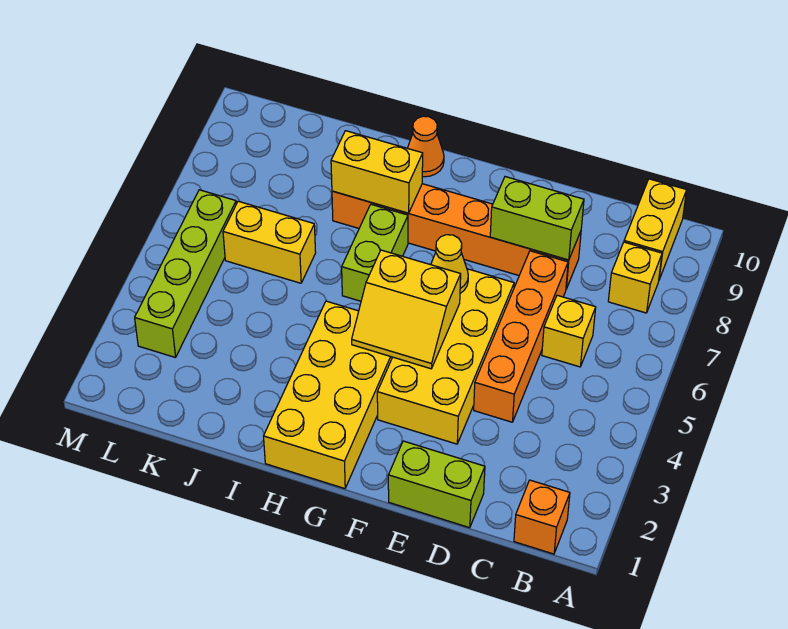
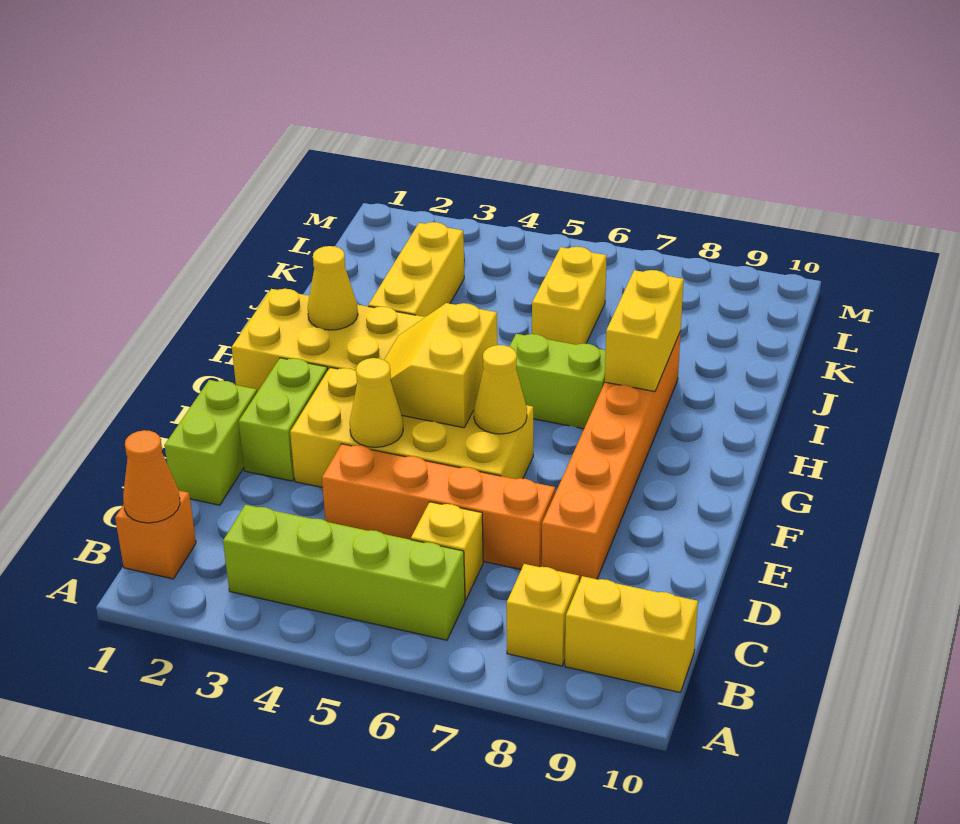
lime 1x2 brick [490,177,584,260] -> lime 1x2 brick moved to [239,358,328,481]
none -> yellow 1x1 cone [350,358,403,447]
none -> yellow 1x1 cone [308,246,358,330]
orange 1x1 cone [408,116,444,177] -> orange 1x1 cone moved to [123,430,180,523]
none -> yellow 1x3 brick [368,222,464,317]
lime 1x4 brick [135,190,236,358] -> lime 1x4 brick moved to [223,505,465,640]

